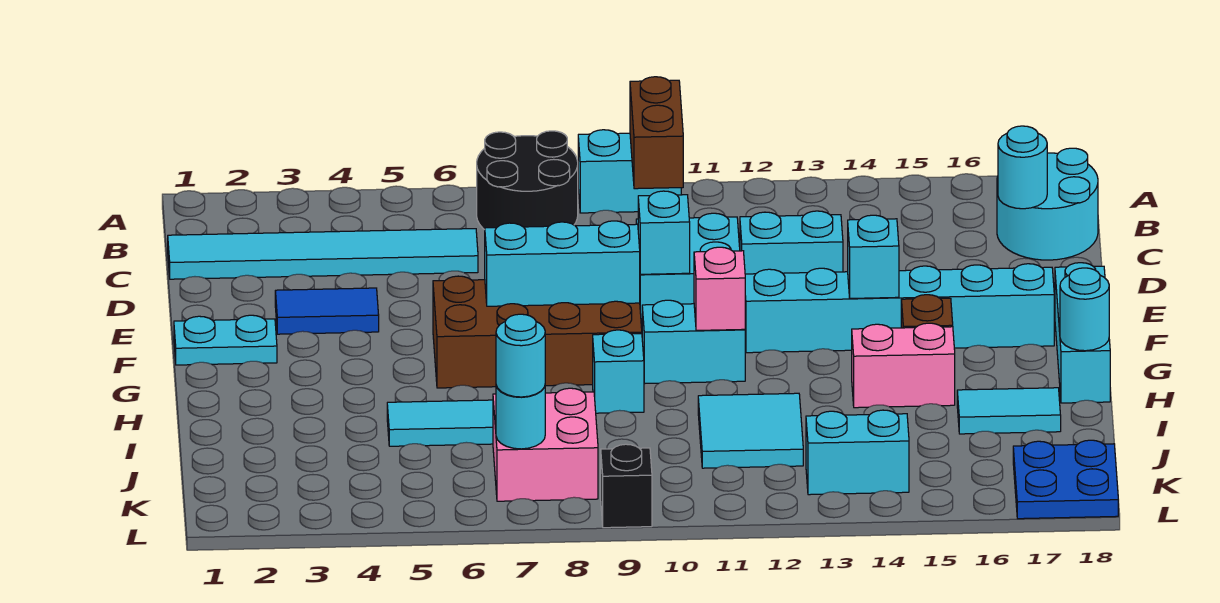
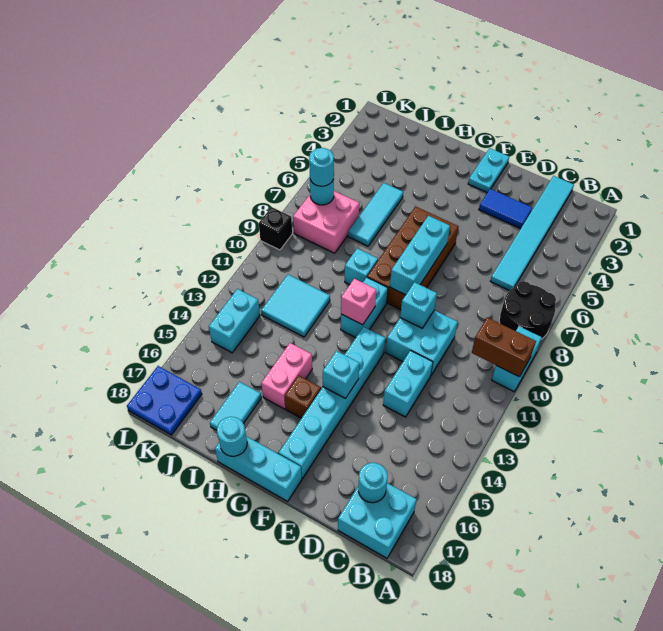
cyan 2x2 round brick [997,148,1098,260] -> cyan 2x2 brick [338,483,417,558]
blue 1x2 tile [275,288,379,334] -> blue 1x2 tile turned to [479,189,532,229]

